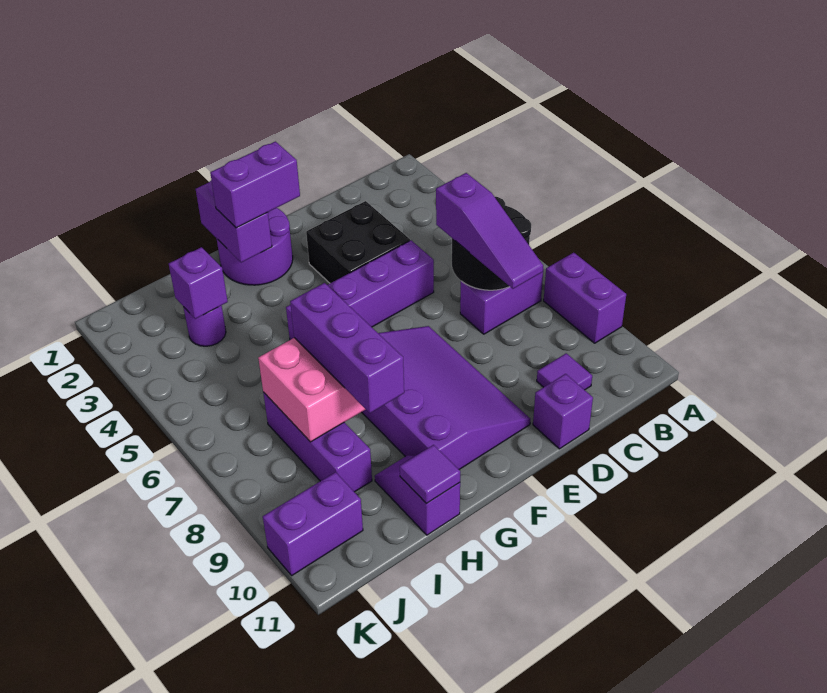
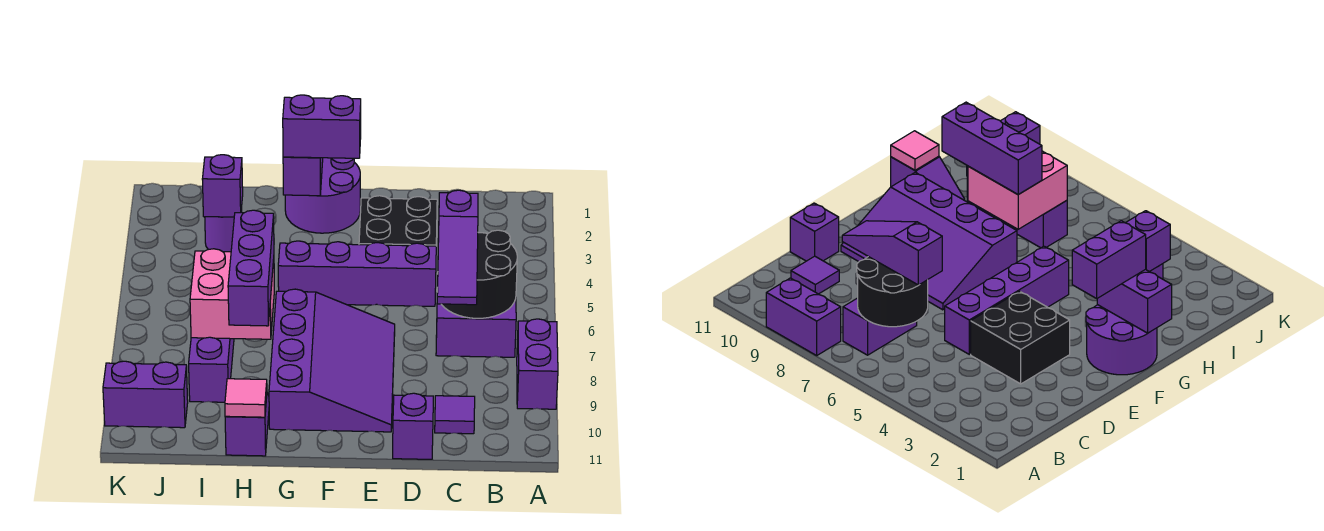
purple 1x1 tile [400,445,460,504] -> pink 1x1 tile [225,379,267,417]

